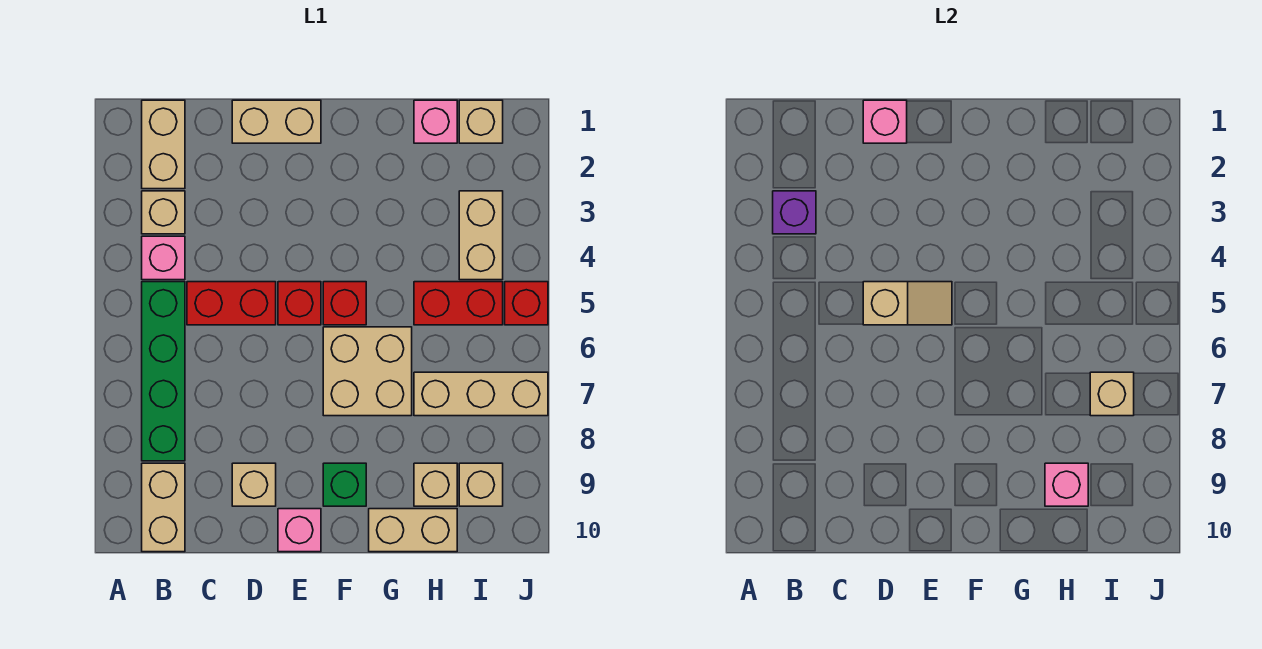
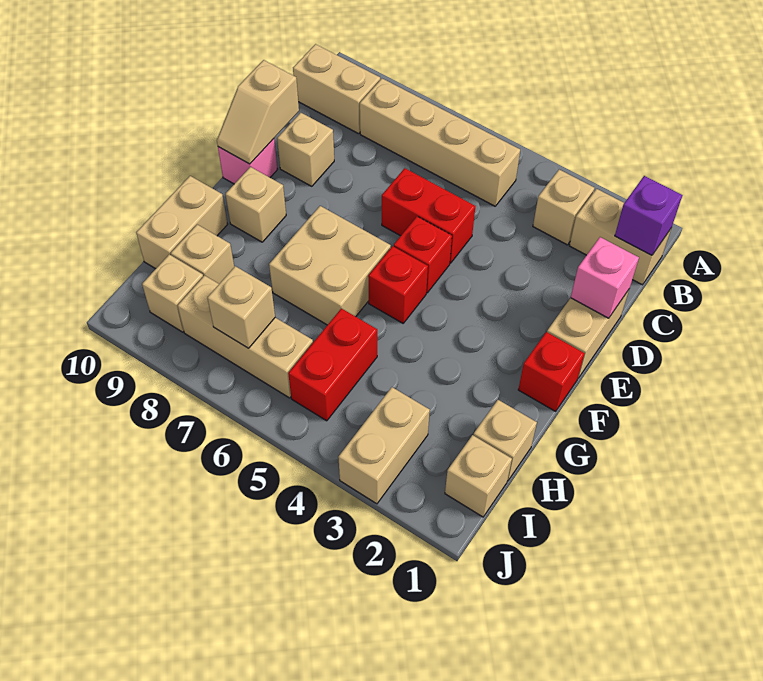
purple 1x1 brick [773,191,816,234] -> purple 1x1 brick moved to [615,176,682,255]
pink 1x1 brick [142,236,185,280] -> none
green 1x4 brick [142,282,185,461] -> tan 1x4 brick [360,79,520,206]
red 1x2 brick [187,282,276,325] -> red 1x2 brick turned to [382,168,475,263]
tan 1x2 slope [863,282,952,325] -> tan 1x2 slope moved to [217,60,299,164]
green 1x1 brick [323,463,366,506] -> tan 1x1 brick [225,167,286,242]
pink 1x1 brick [414,100,457,143] -> tan 1x1 brick [473,400,537,481]
tan 1x3 brick [414,372,548,416] -> tan 1x3 brick turned to [178,275,313,398]
pink 1x1 brick [1045,463,1088,506] -> none
tan 1x2 brick [459,191,503,280] -> tan 1x2 brick turned to [338,387,430,504]
red 1x1 brick [505,282,548,325] -> red 1x1 brick moved to [518,332,585,411]

